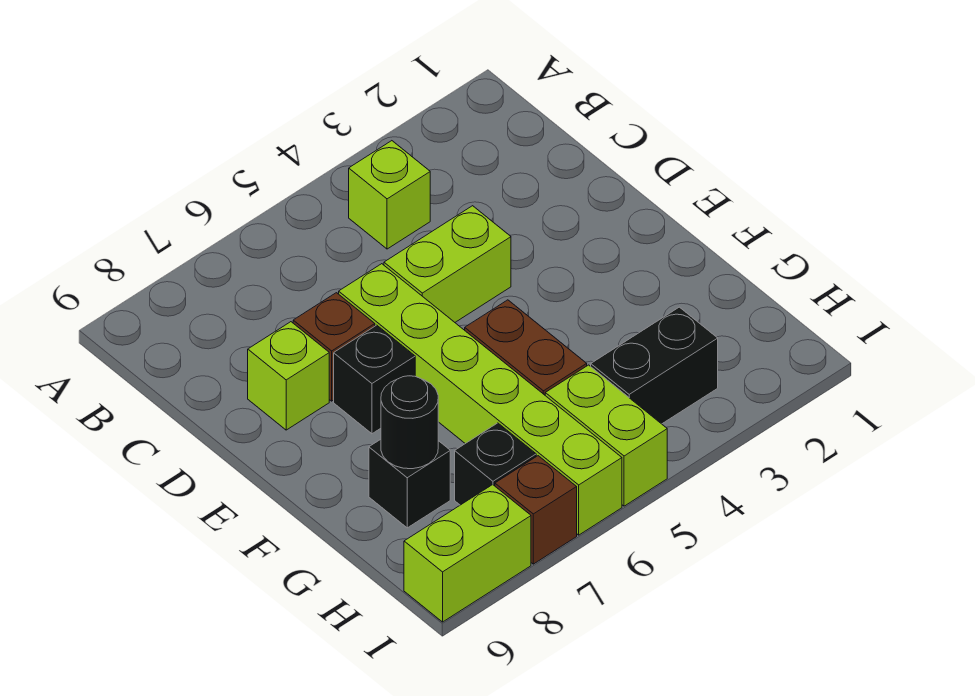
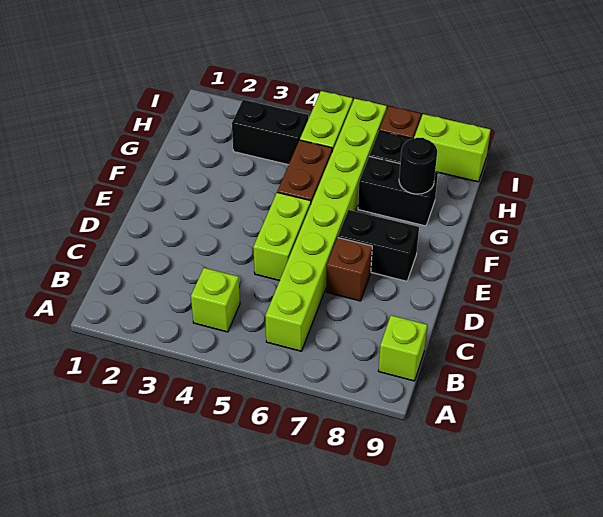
lime 1x2 brick [384,206,511,322] -> lime 1x2 brick turned to [253,193,311,281]
lime 1x6 brick [339,264,622,535] -> lime 1x8 brick [266,99,387,351]
lime 1x1 brick [248,322,329,430] -> lime 1x1 brick moved to [379,315,427,381]
black 1x1 brick [334,325,415,434] -> black 1x2 brick [338,210,419,281]
black 1x1 brick [369,439,450,528] -> black 1x2 brick [358,156,438,226]

